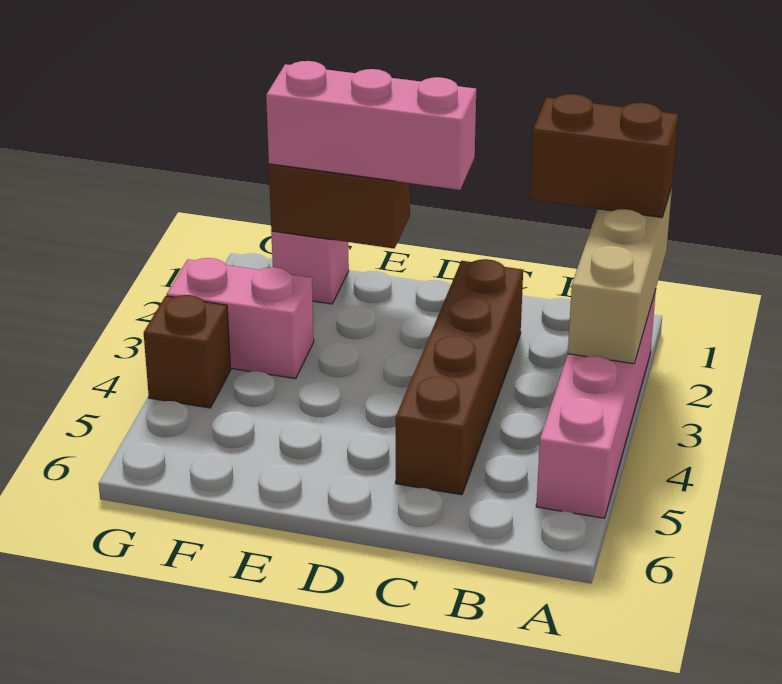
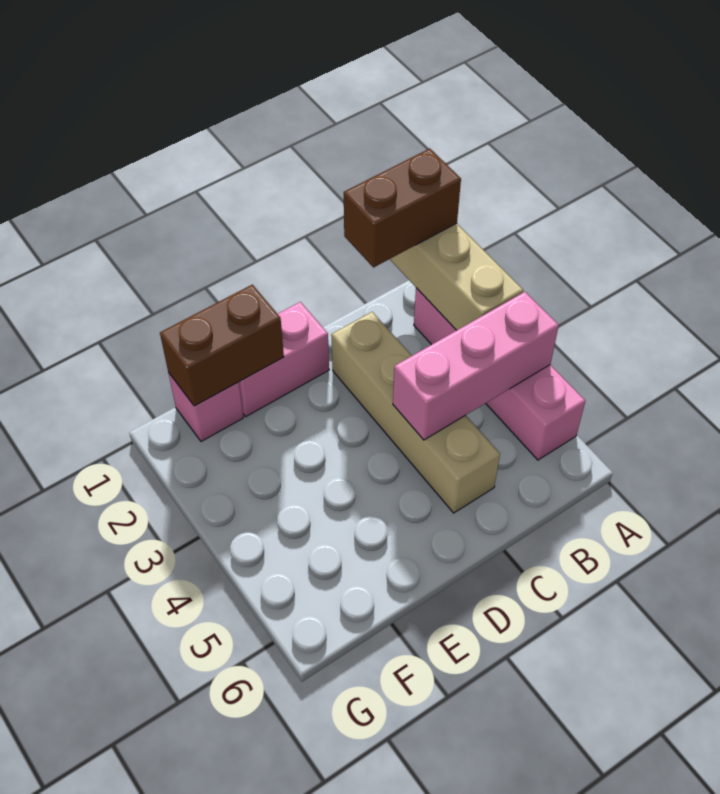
brown 1x4 brick [396,259,523,495] -> tan 1x4 brick [331,312,500,513]
pink 1x3 brick [266,61,476,190] -> pink 1x3 brick moved to [393,292,559,440]
pink 1x2 brick [167,258,314,379] -> pink 1x2 brick moved to [239,302,329,416]
brown 1x1 brick [144,295,231,408] -> none

